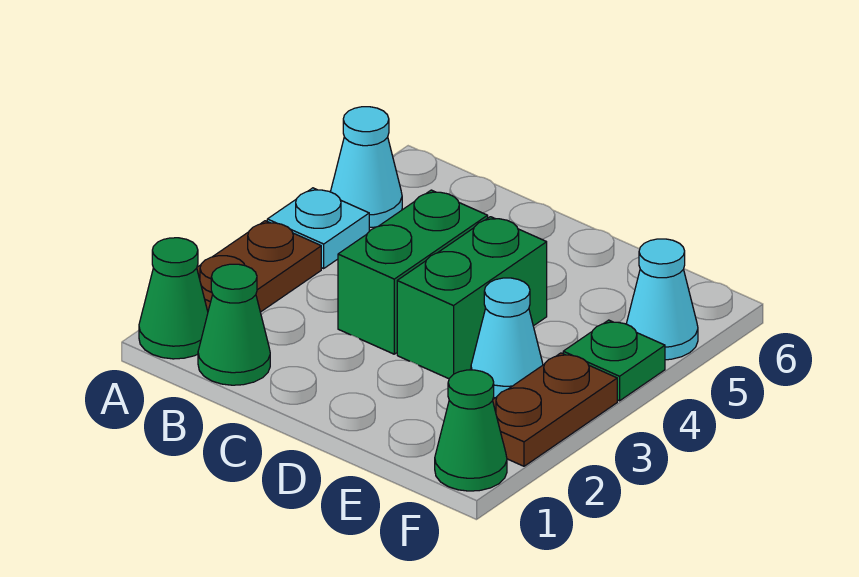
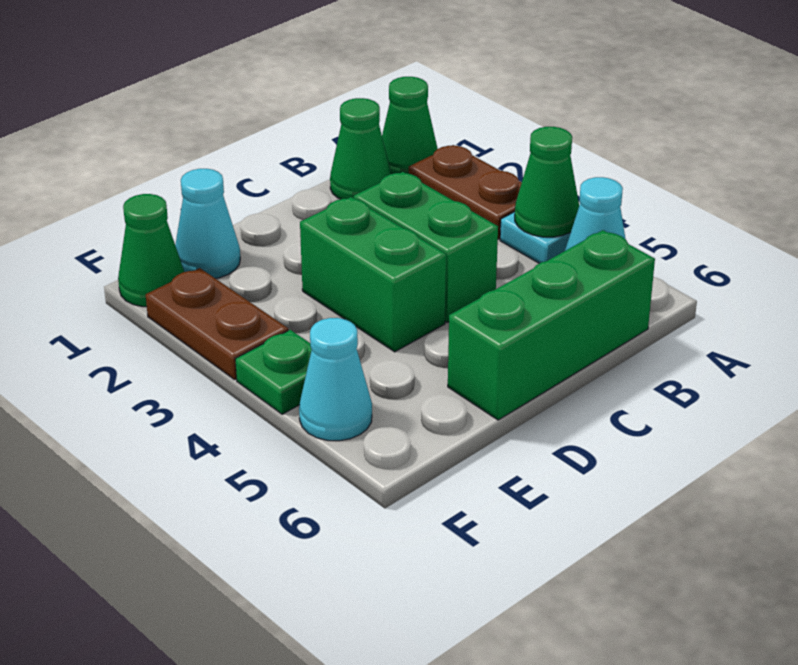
none -> green 1x1 cone [515,127,579,237]
none -> green 1x3 brick [448,230,655,420]
cyan 1x1 cone [471,278,543,398] -> cyan 1x1 cone moved to [175,169,240,278]

